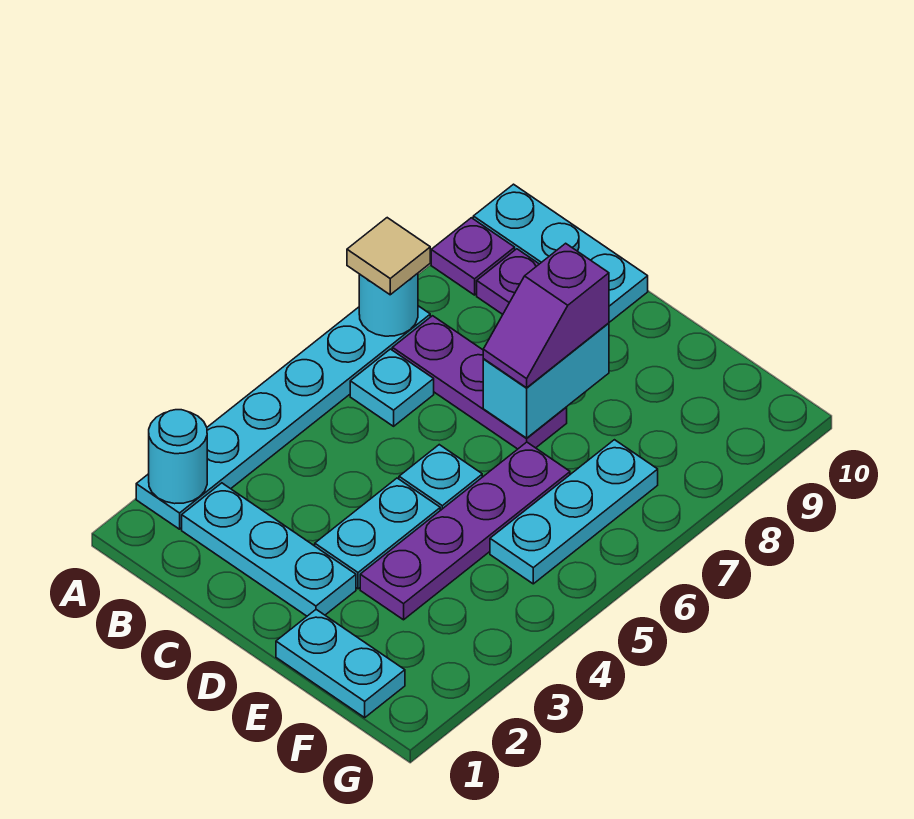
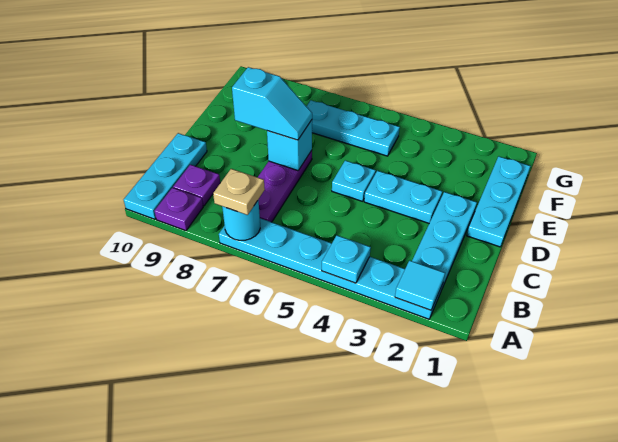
cyan 1x1 round brick [149,410,207,504] -> cyan 1x1 tile [395,260,445,310]
tan 1x1 tile [347,218,430,295] -> tan 1x1 plate [213,169,265,215]
cyan 1x1 plate [350,349,434,426] -> cyan 1x1 plate moved to [322,235,371,283]
cyan 1x2 brick [483,323,609,438] -> cyan 1x1 brick [267,120,312,171]
purple 1x2 slope [483,243,609,388] -> cyan 1x2 slope [232,67,312,140]
cyan 1x2 plate [276,610,405,718] -> cyan 1x3 plate [467,156,530,247]
purple 1x4 plate [360,442,570,620] -> none

